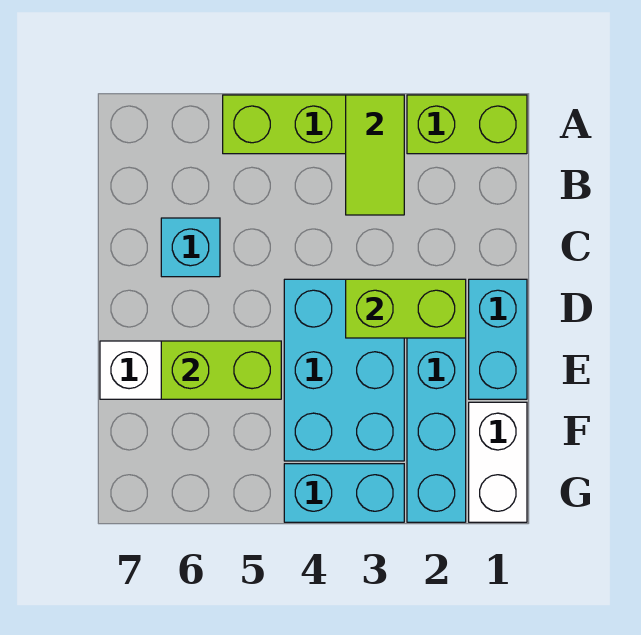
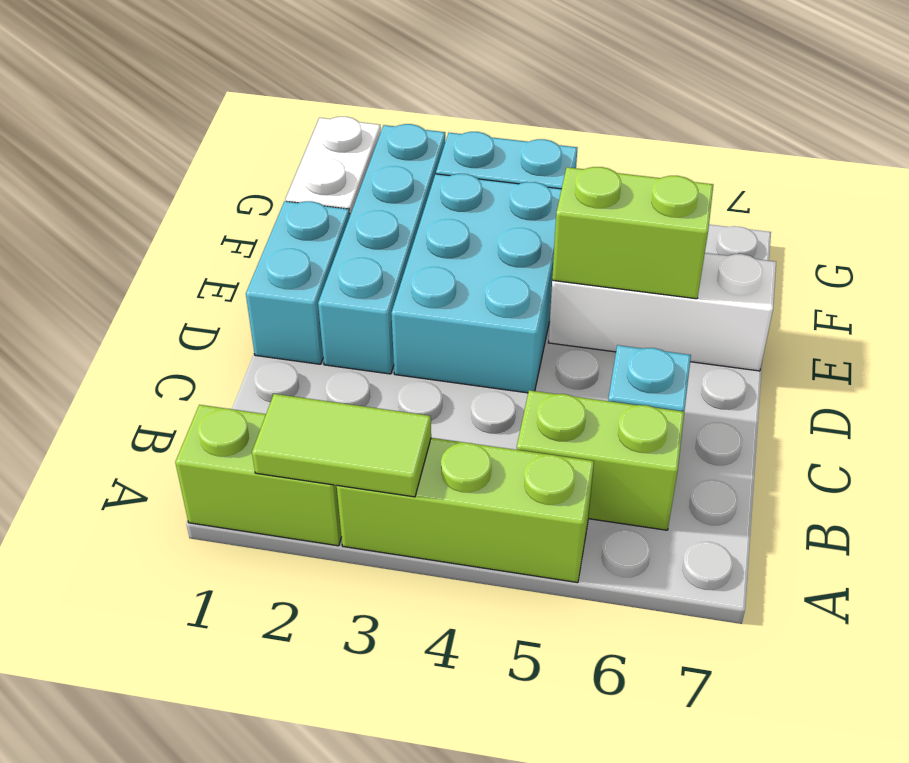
lime 1x2 tile [346,95,404,215] -> lime 1x2 tile turned to [252,394,431,497]
lime 1x2 brick [346,279,466,338] -> lime 1x2 brick moved to [517,390,684,530]

